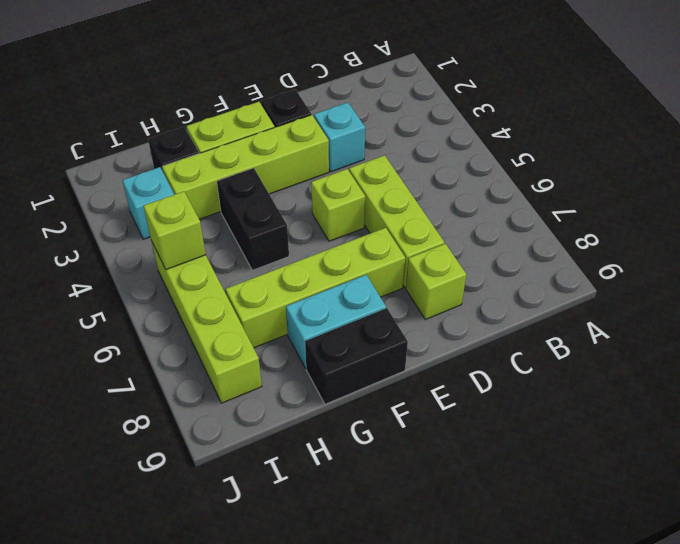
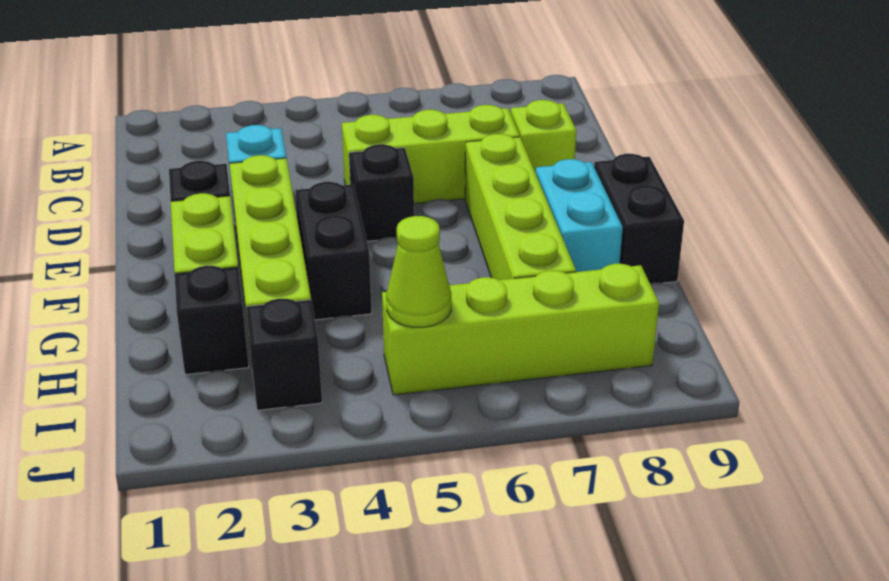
lime 1x1 brick [311,169,365,241] -> black 1x1 brick [349,144,414,241]
black 1x2 brick [217,168,289,270] -> black 1x2 brick turned to [295,182,372,320]
cyan 1x1 brick [122,167,174,239] -> black 1x1 brick [246,299,322,410]
lime 1x1 brick [144,191,206,269] -> lime 1x1 cone [386,216,452,327]

